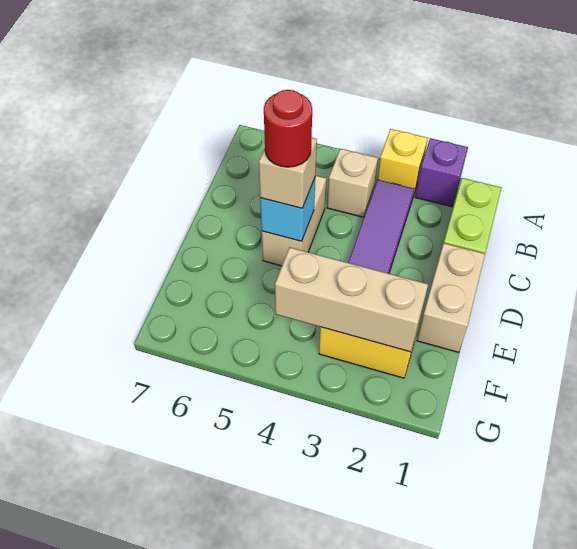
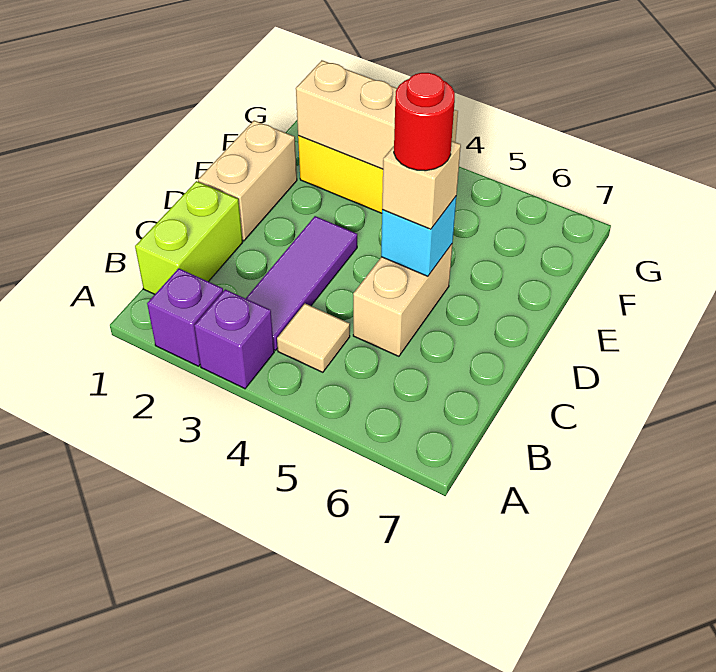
yellow 1x1 brick [378,129,428,193] -> purple 1x1 brick [194,289,274,389]
tan 1x1 brick [327,149,378,217] -> tan 1x1 tile [277,304,350,372]

